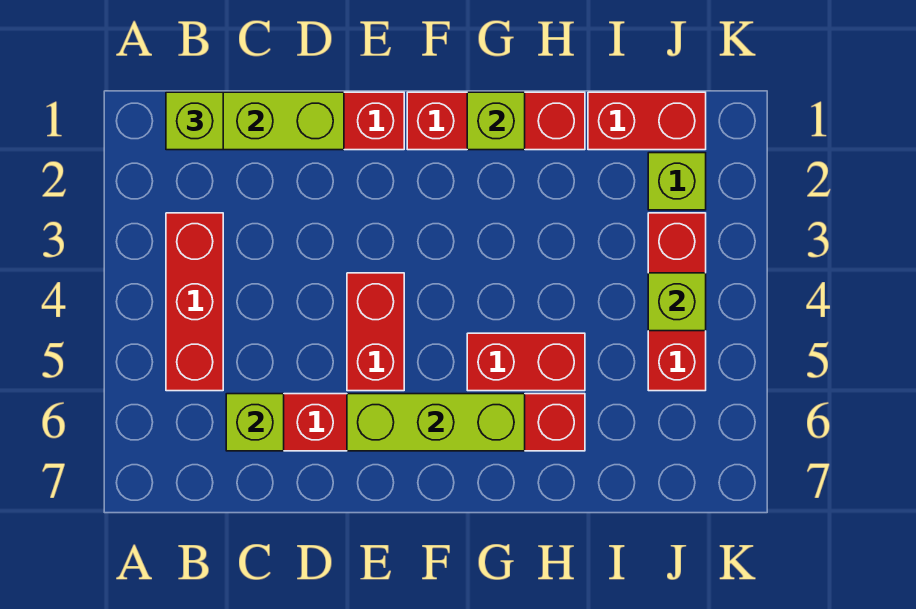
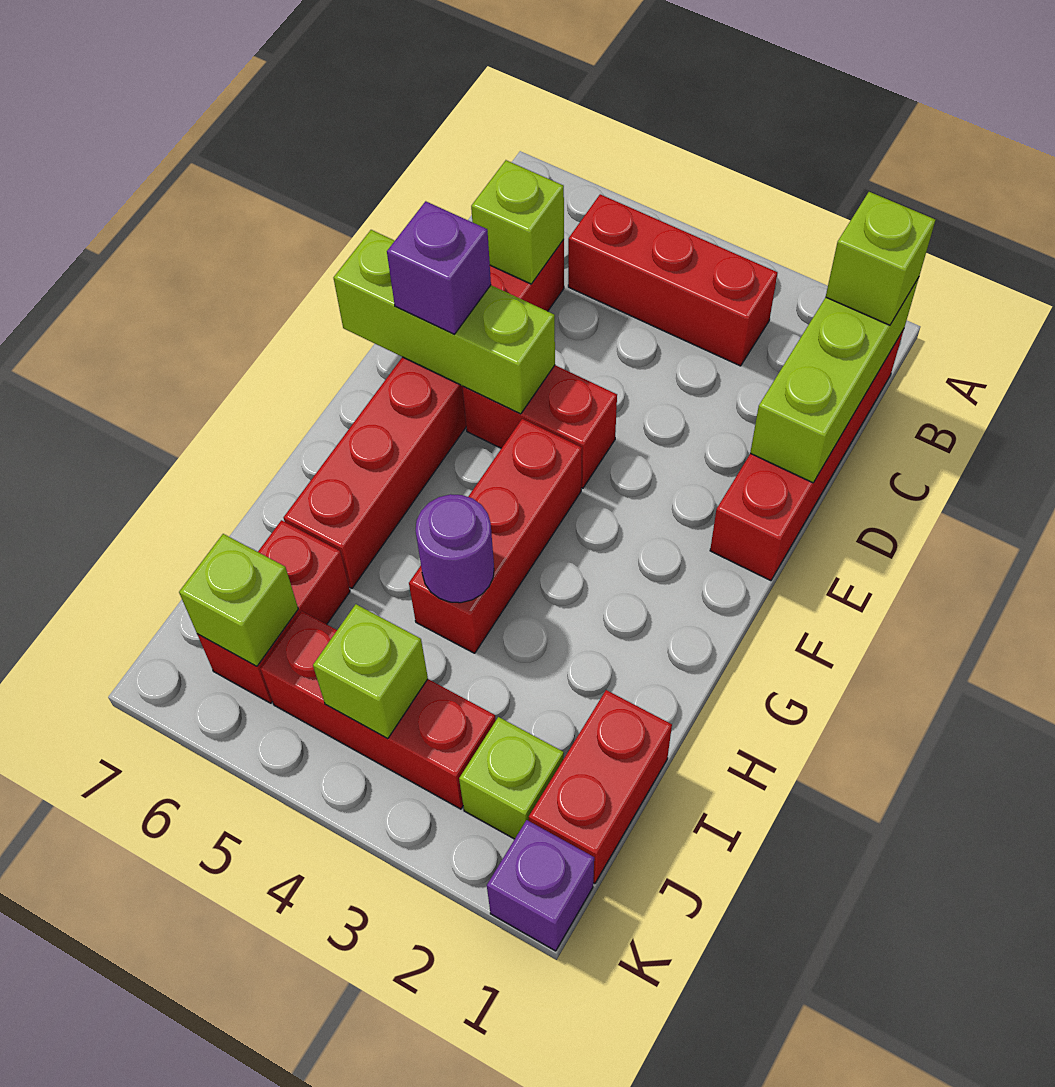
lime 1x3 brick [347,394,525,451] -> lime 1x3 brick turned to [334,230,555,414]
none -> purple 1x1 brick [387,201,491,334]
red 1x3 brick [407,92,585,150] -> red 1x3 brick moved to [409,419,582,653]
lime 1x1 brick [467,92,525,150] -> lime 1x1 brick moved to [179,534,298,666]
red 1x2 brick [467,333,585,391] -> red 1x2 brick moved to [197,520,350,703]
none -> purple 1x1 round brick [416,494,494,603]
none -> purple 1x1 brick [487,820,594,951]

